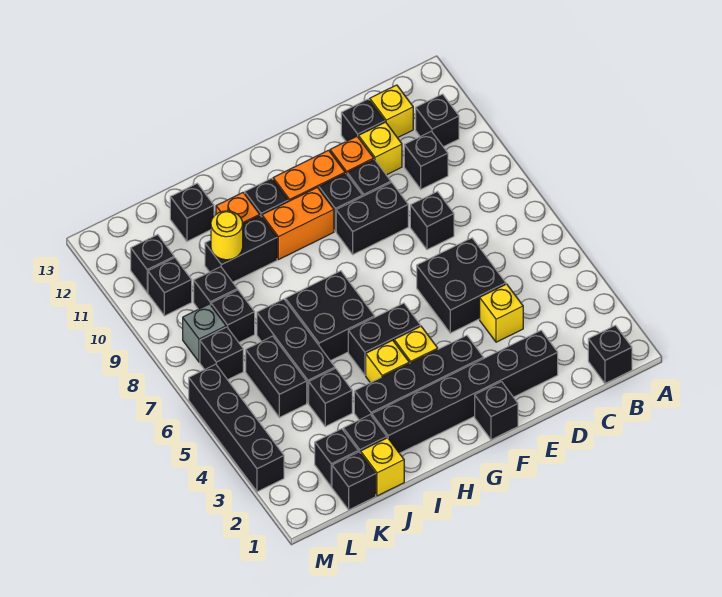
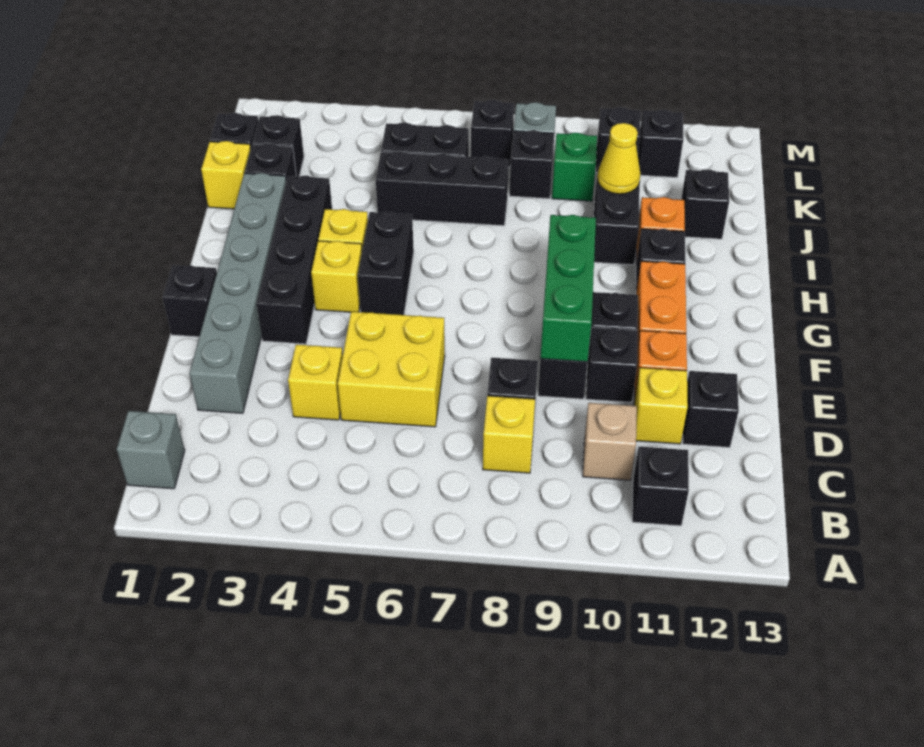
black 1x1 brick [588,325,632,383] -> grey 1x1 brick [117,411,185,489]
black 1x1 brick [404,131,448,189] -> tan 1x1 brick [583,403,637,480]
yellow 1x1 brick [370,85,413,138] -> yellow 1x1 brick moved to [483,396,535,473]
black 1x6 brick [372,331,558,453] -> grey 1x6 brick [190,173,286,413]
black 2x2 brick [417,238,506,333] -> yellow 2x2 brick [338,312,445,427]
none -> green 1x3 brick [541,215,596,362]
orange 1x2 brick [262,187,334,260] -> none
black 2x2 brick [285,271,375,361] -> none
black 1x1 brick [309,368,352,426] -> none
yellow 1x1 round brick [211,211,243,260] -> yellow 1x1 cone [598,123,640,194]
black 1x1 brick [194,267,237,309] -> green 1x1 brick [552,133,597,201]
black 1x4 brick [189,364,284,492] -> none

